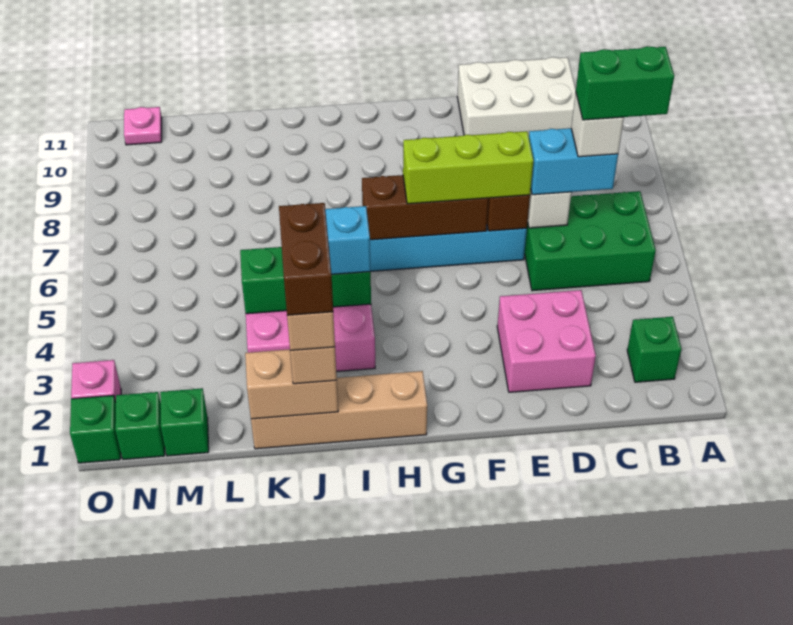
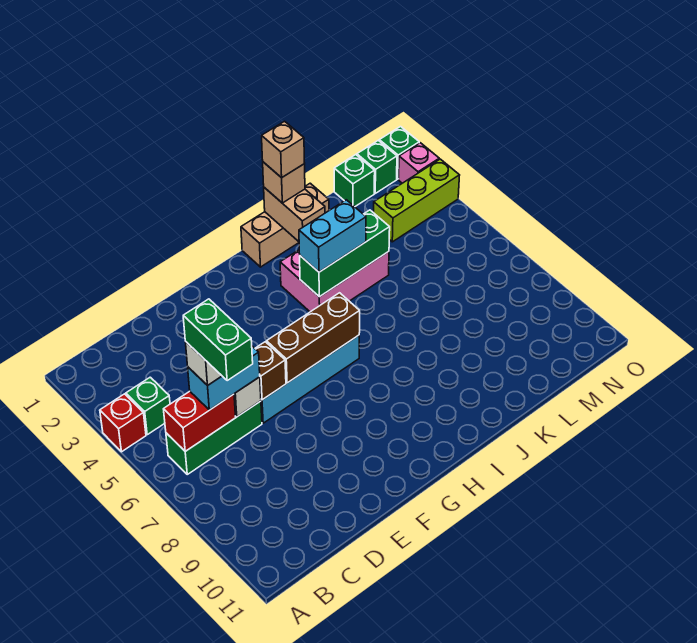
none -> red 1x1 brick [100,394,146,452]
green 1x1 brick [627,317,681,382] -> green 1x1 brick moved to [126,377,170,435]
green 2x3 brick [525,191,656,291] -> green 1x3 brick [166,401,262,474]
none -> red 1x2 brick [164,391,236,451]
green 1x2 brick [576,46,674,120] -> green 1x2 brick turned to [183,299,253,381]
white 2x3 brick [457,57,576,136] -> none
pink 2x2 brick [497,290,596,392] -> none
lime 1x3 brick [403,131,533,204] -> lime 1x3 brick moved to [374,159,460,242]
tan 1x4 brick [251,371,427,449] -> tan 1x3 brick [241,183,329,267]
tan 1x2 brick [245,349,338,419] -> tan 1x2 brick turned to [264,188,325,242]
brown 1x2 brick [279,203,333,315] -> none
pink 1x1 plate [124,107,162,145] -> none

